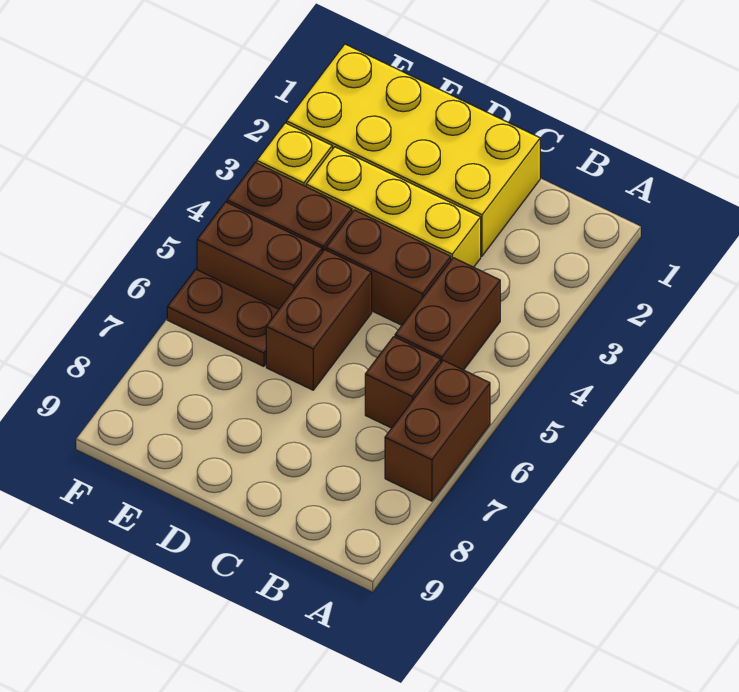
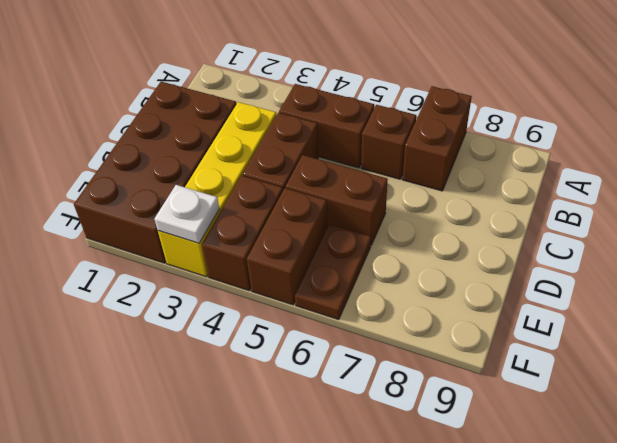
brown 1x2 brick [385,360,490,501] -> brown 1x2 brick turned to [403,86,472,191]
yellow 2x4 brick [287,44,540,256] -> brown 2x4 brick [74,82,236,263]
none -> white 1x1 plate [155,185,219,243]

